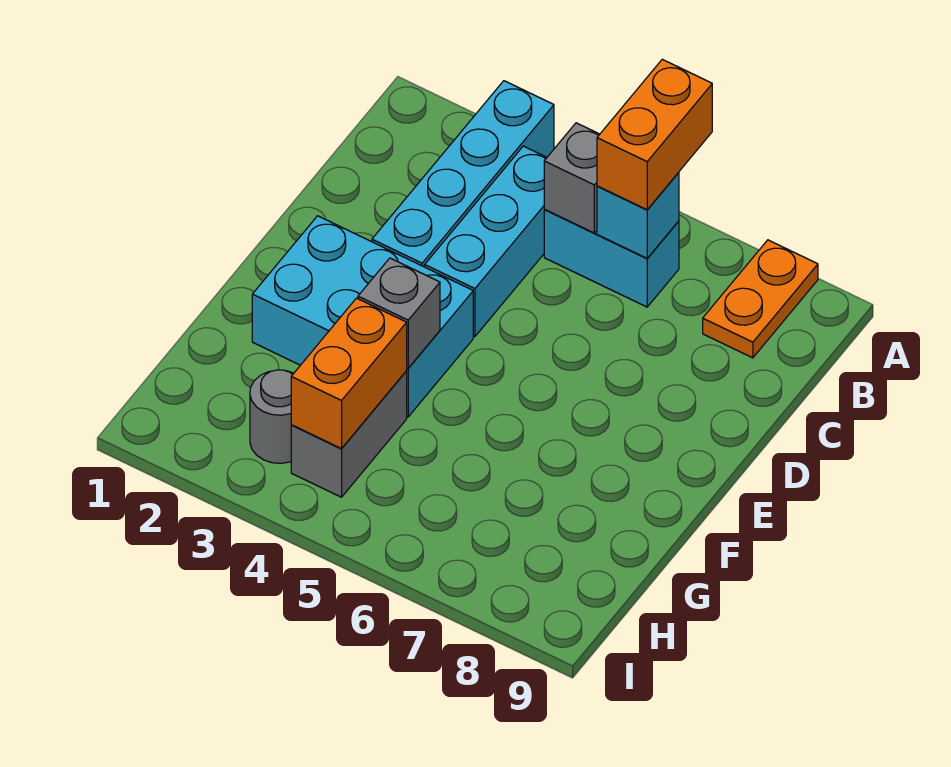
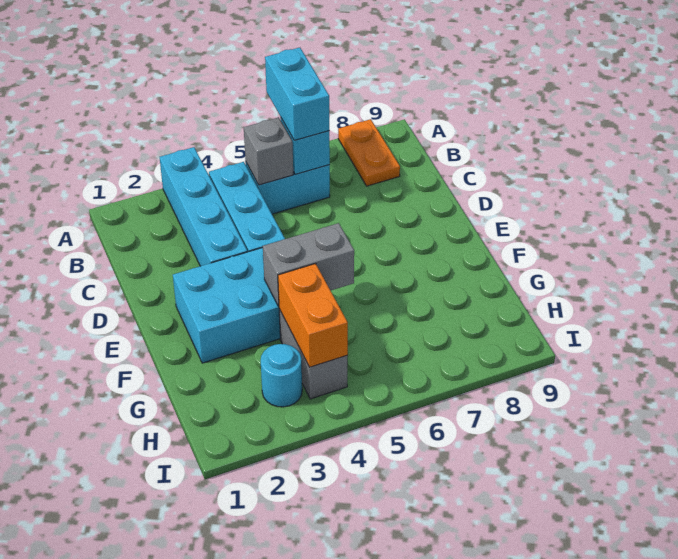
orange 1x2 brick [597,59,712,210] -> cyan 1x2 brick [265,48,329,140]
grey 1x1 brick [358,258,440,368] -> grey 1x2 brick [263,223,354,307]
grey 1x1 round brick [250,370,294,463] -> cyan 1x1 round brick [261,344,302,407]

